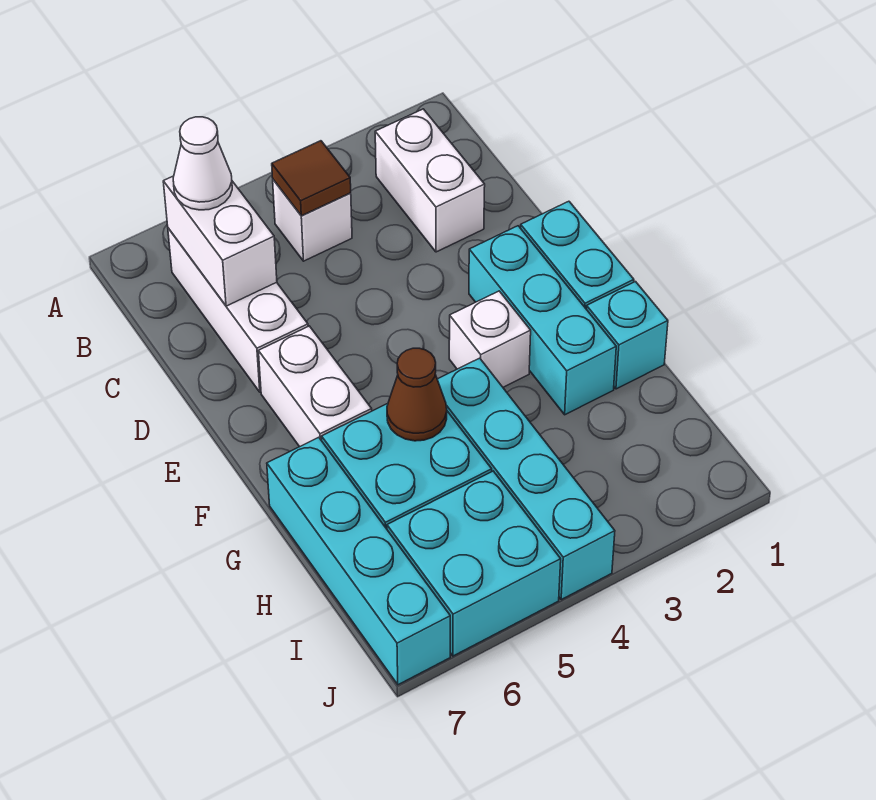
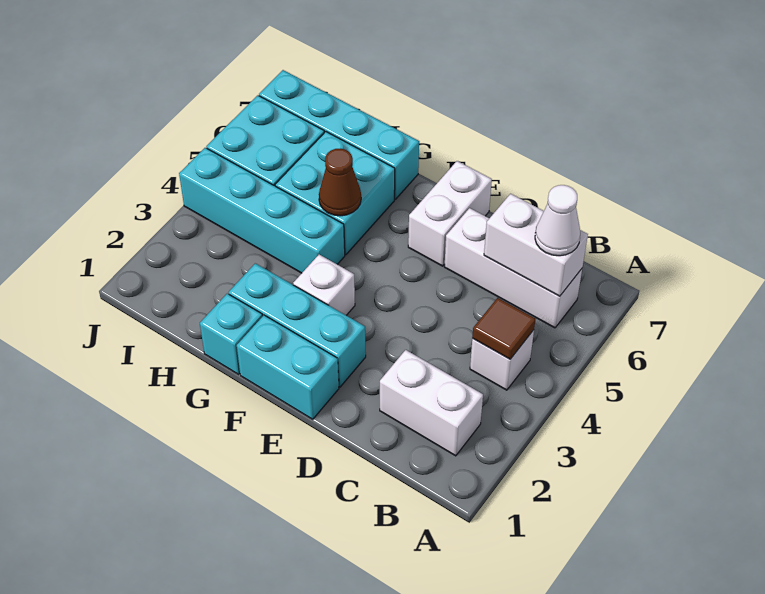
white 1x2 brick [258,326,372,447] -> white 1x2 brick turned to [408,161,492,266]

